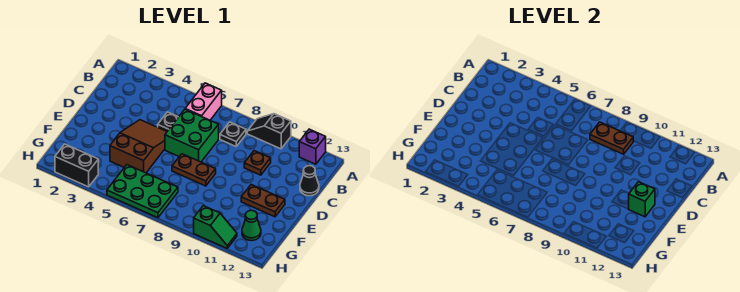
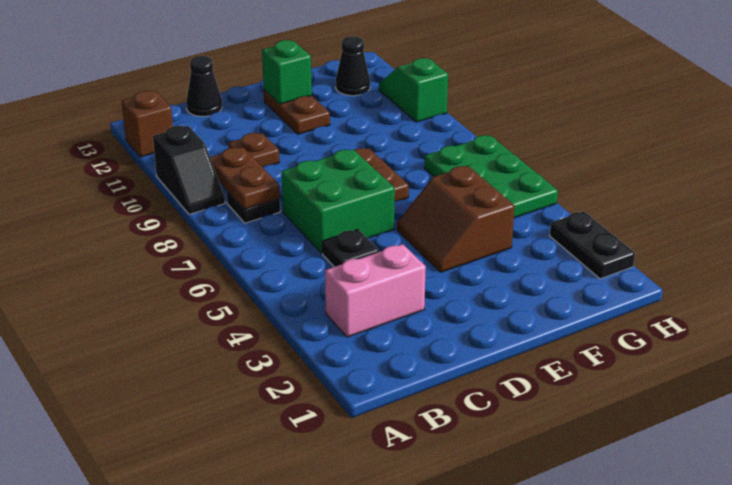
pink 1x2 brick [185,83,222,120] -> pink 1x2 brick moved to [325,244,426,337]
purple 1x1 brick [299,129,326,164] -> brown 1x1 brick [122,91,173,157]
brown 2x3 slope [110,120,167,173] -> brown 2x2 slope [397,166,515,272]
green 1x1 cone [242,210,261,241] -> black 1x1 cone [336,36,370,96]
black 1x2 brick [55,144,98,187] -> black 1x2 plate [550,211,635,279]

